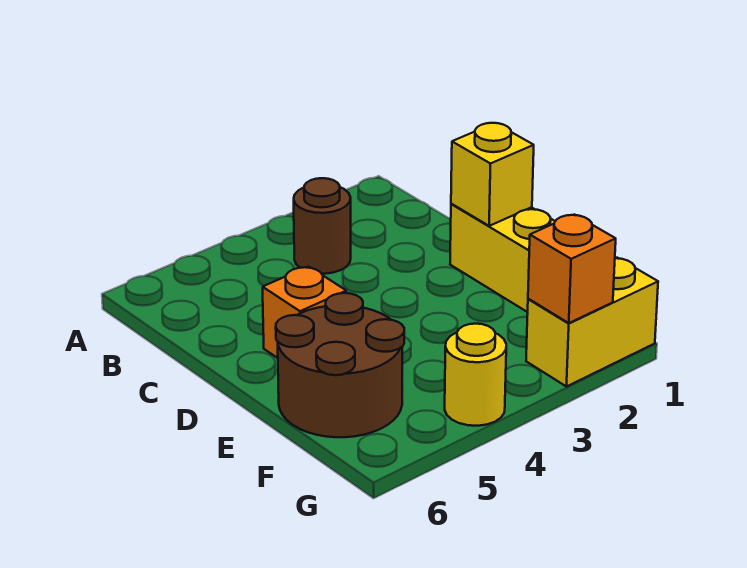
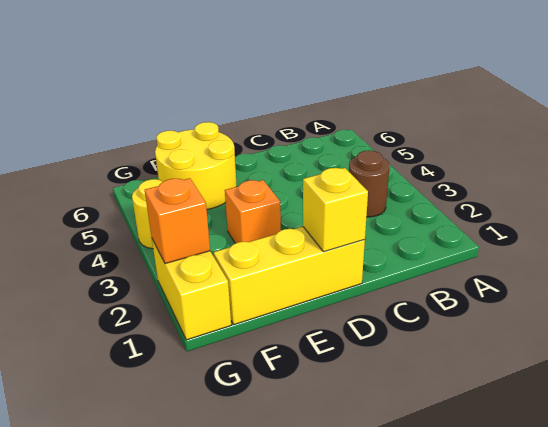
orange 1x1 brick [263,267,346,358] -> orange 1x1 brick moved to [225,180,281,243]
brown 2x2 round brick [276,293,404,437] -> yellow 2x2 round brick [155,122,237,209]

